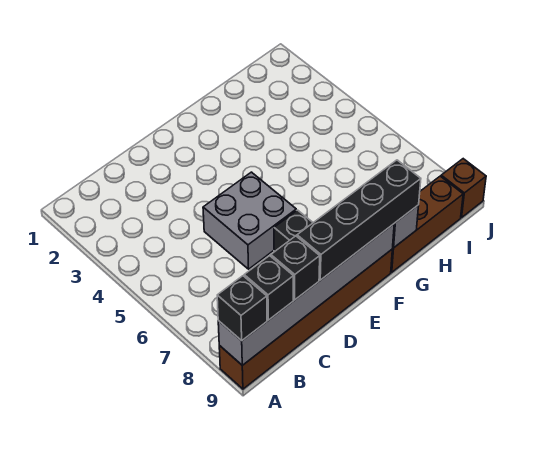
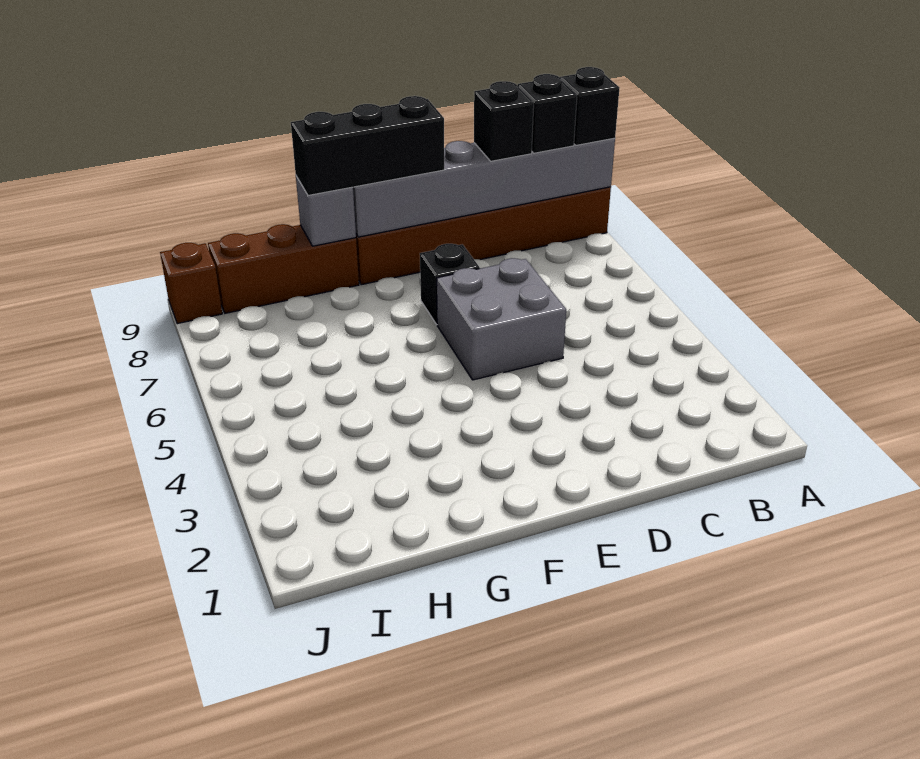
black 1x4 brick [297,160,421,280] -> black 1x3 brick [291,96,444,195]

